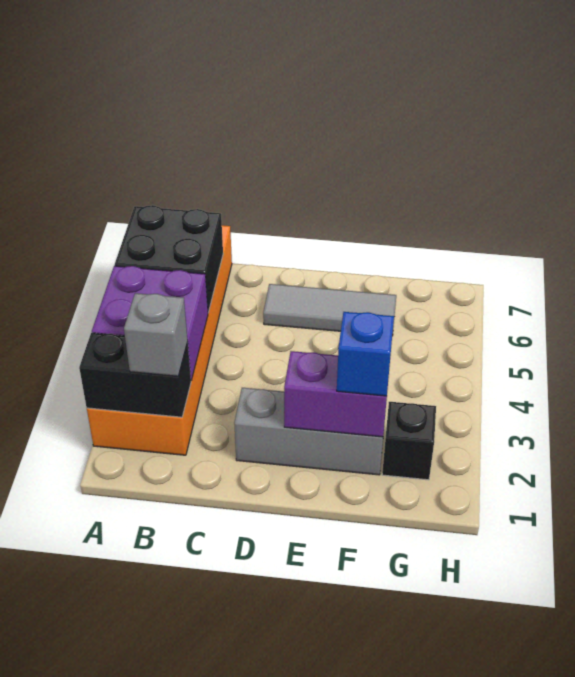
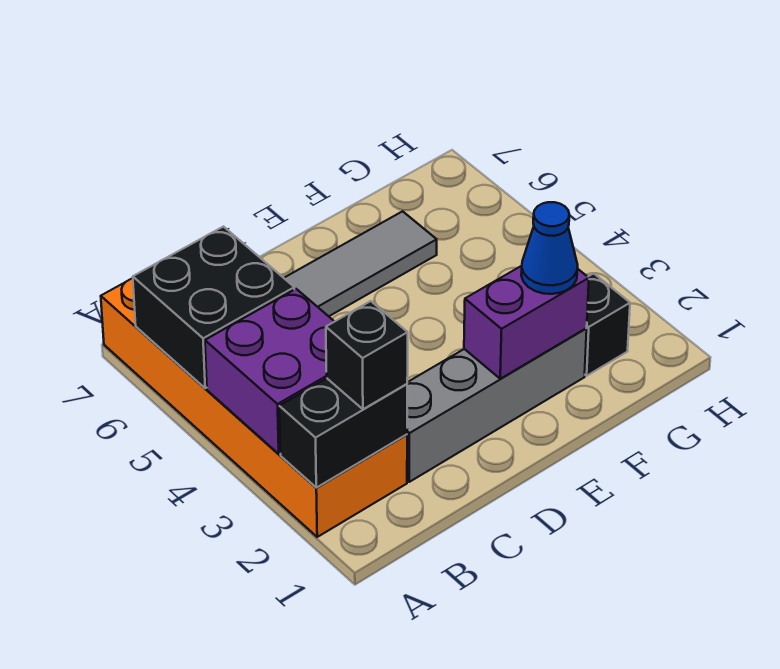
grey 1x1 brick [124,293,188,376] -> black 1x1 brick [326,301,408,409]
grey 1x3 brick [234,388,383,475] -> grey 1x4 brick [407,329,587,482]
blue 1x1 brick [337,312,394,396] -> blue 1x1 cone [521,202,578,294]

